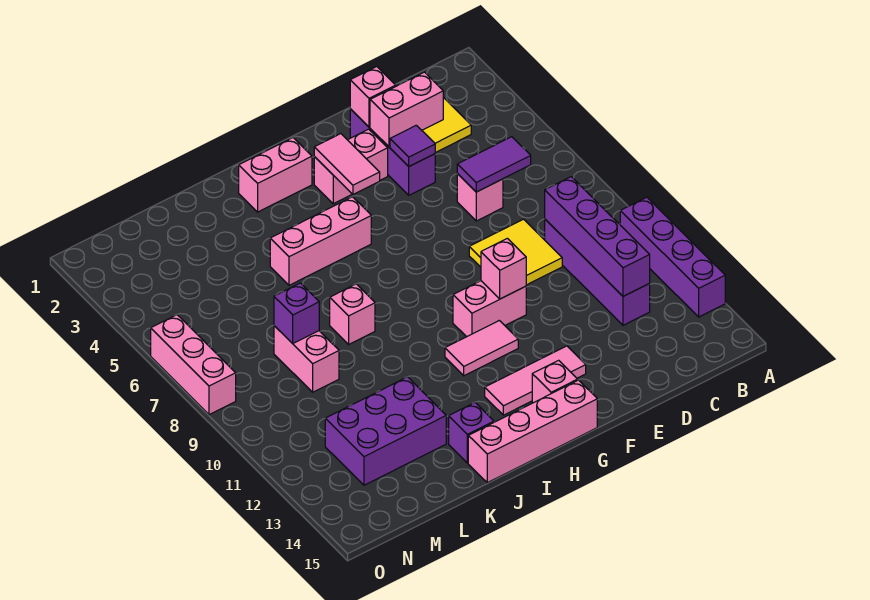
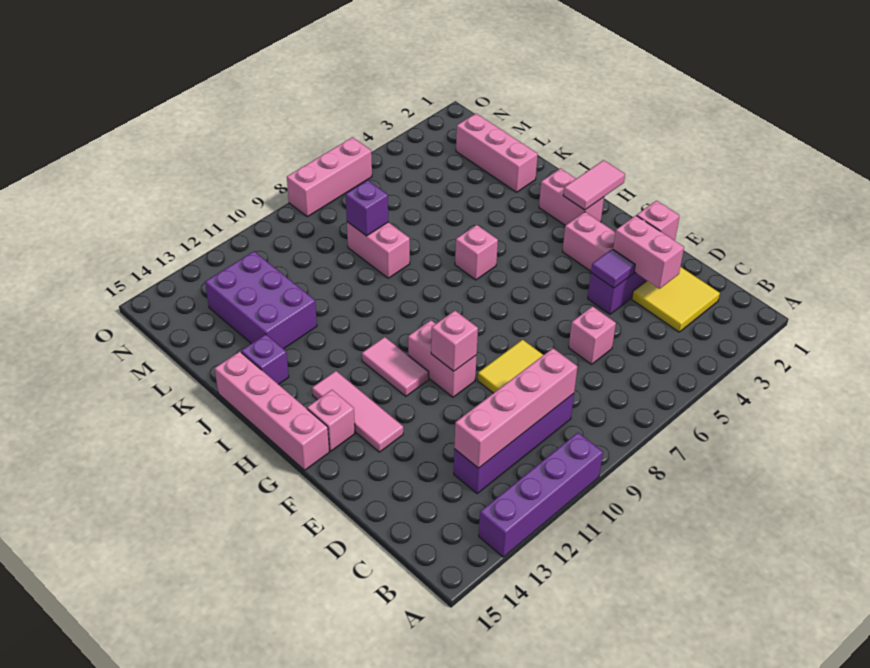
purple 1x2 tile [457,137,531,192] -> none
purple 1x4 brick [545,177,650,296] -> pink 1x4 brick [454,348,578,468]
pink 1x2 tile [314,134,380,194] -> pink 1x2 tile moved to [563,160,625,210]
pink 1x3 brick [270,197,371,285] -> pink 1x3 brick moved to [456,114,538,192]
pink 1x1 brick [330,284,375,344] -> pink 1x1 brick moved to [455,225,498,280]
pink 1x2 brick [274,326,339,392] -> pink 1x2 brick turned to [347,222,410,278]

